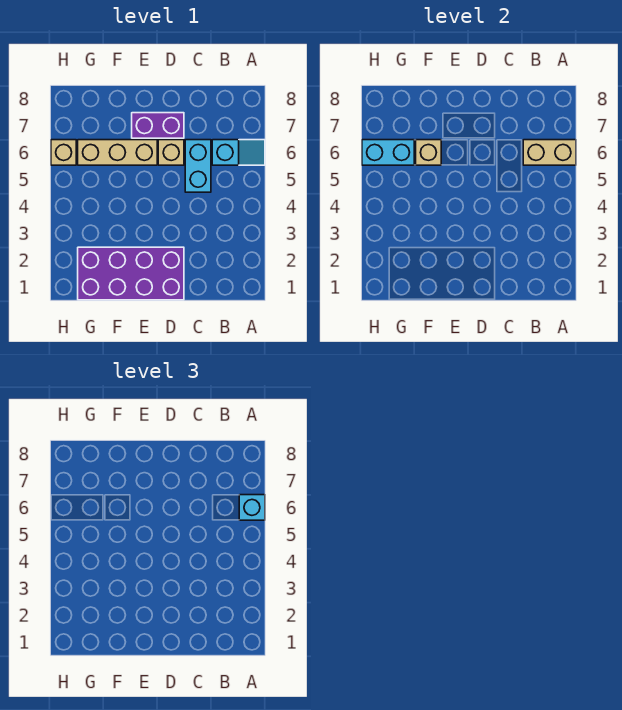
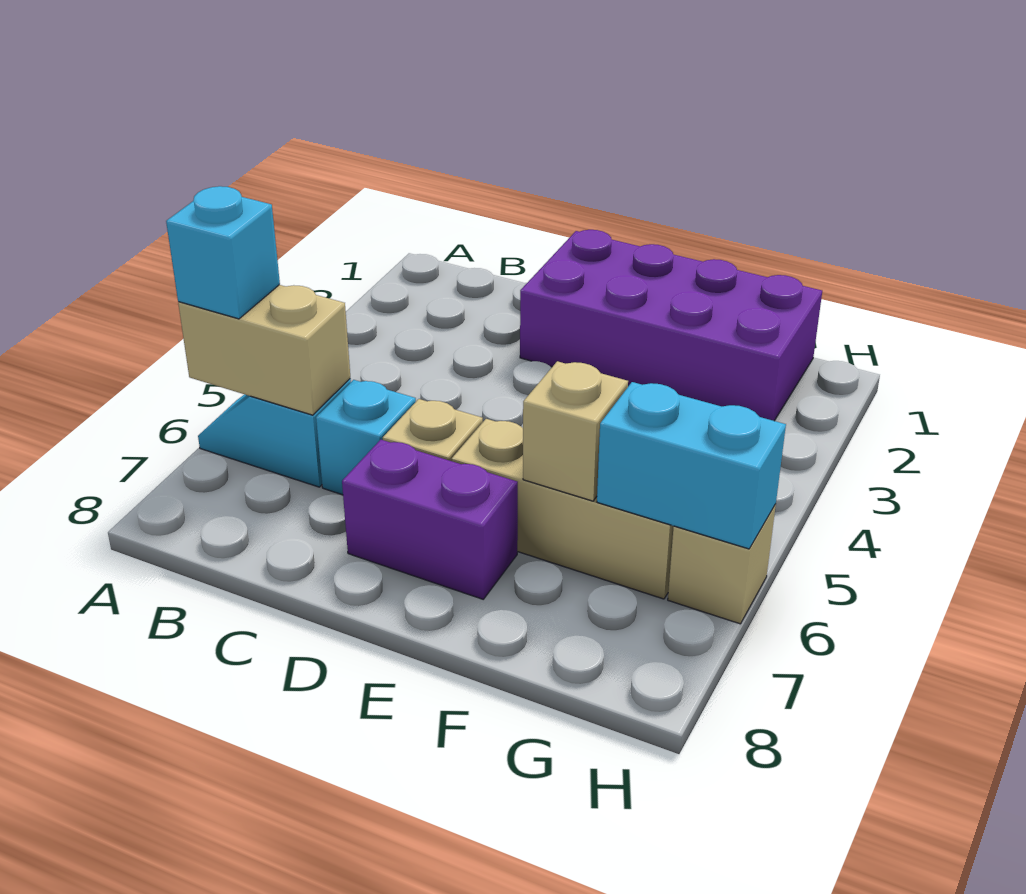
cyan 1x2 brick [185,140,211,192] -> cyan 1x1 brick [316,380,416,495]

